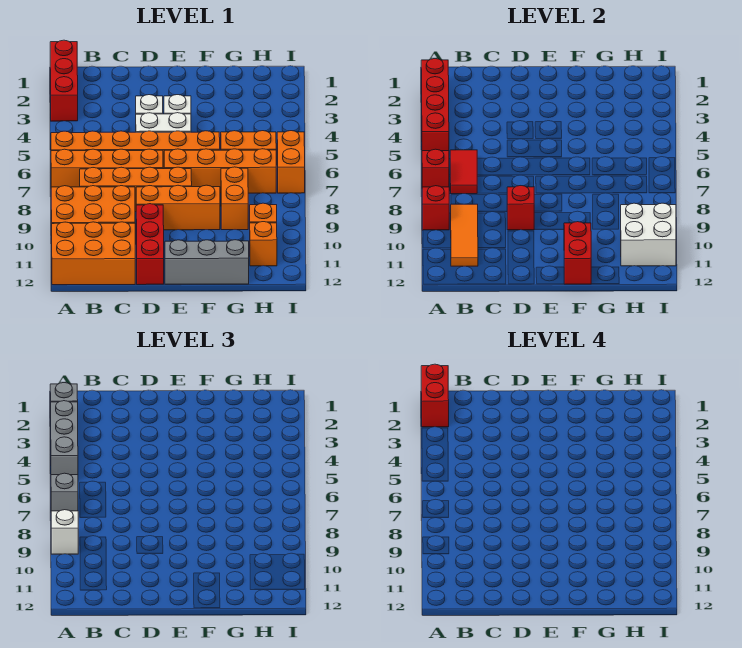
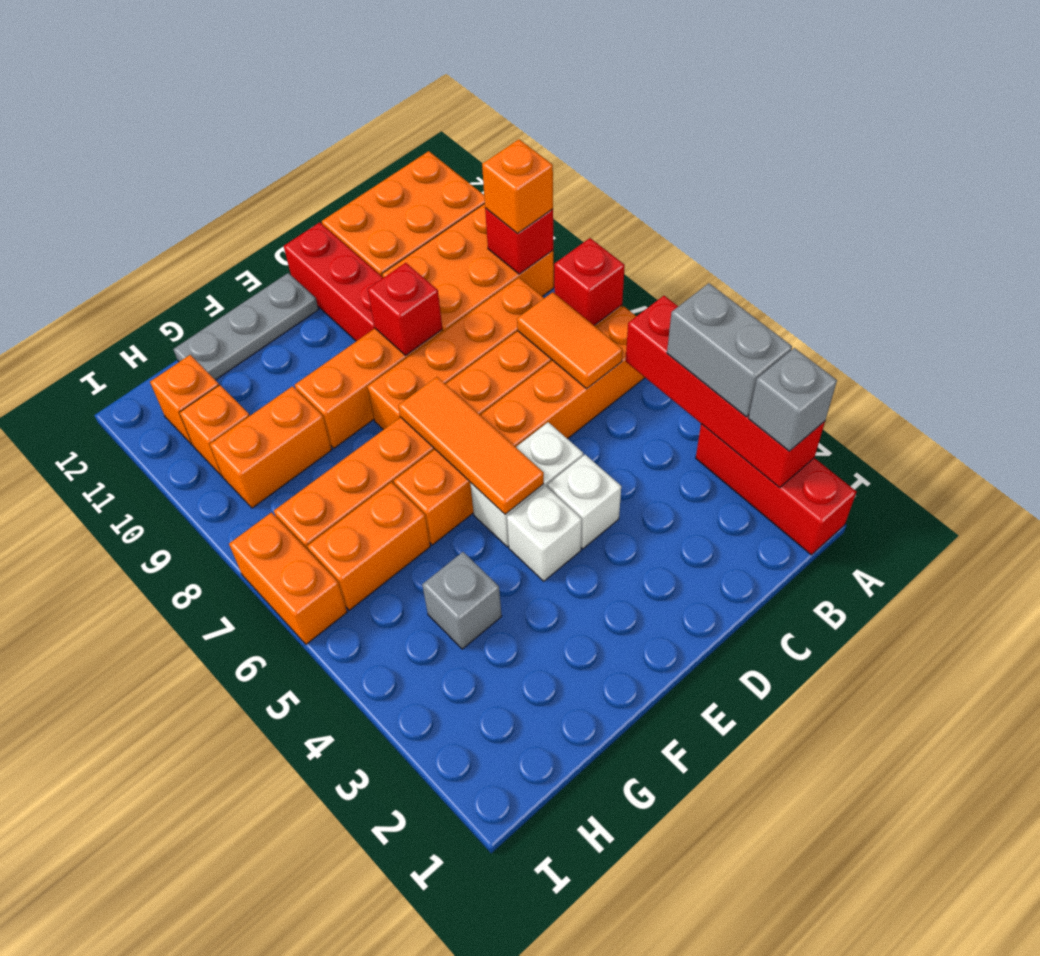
red 1x2 brick [421,364,449,427] -> none
grey 1x3 brick [51,401,78,475] -> grey 1x2 brick [667,283,792,417]
grey 1x1 brick [51,473,78,511] -> grey 1x1 brick moved to [422,552,502,649]
white 1x1 brick [51,510,78,554] -> orange 1x1 brick [482,139,553,233]
red 1x2 tile [450,150,477,194] -> orange 1x2 tile [517,292,623,389]
orange 1x3 tile [451,204,478,266] -> orange 1x3 tile moved to [398,377,544,514]
grey 1x3 brick [165,240,249,284] -> grey 1x3 plate [173,273,319,380]
red 1x2 brick [564,222,591,284] -> none
orange 1x2 brick [221,167,248,230] -> orange 1x2 brick turned to [210,386,332,508]
white 2x2 brick [621,203,676,266] -> none

